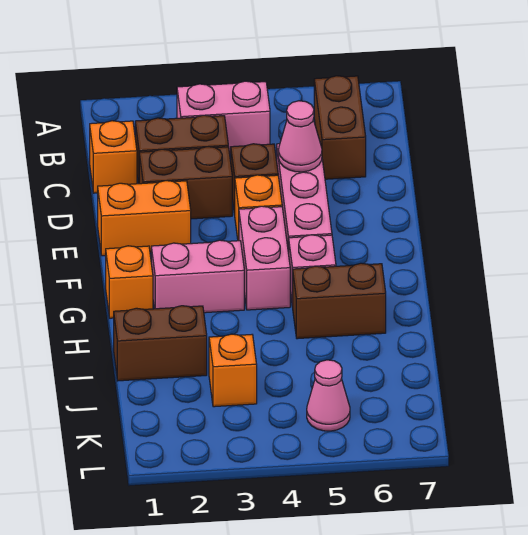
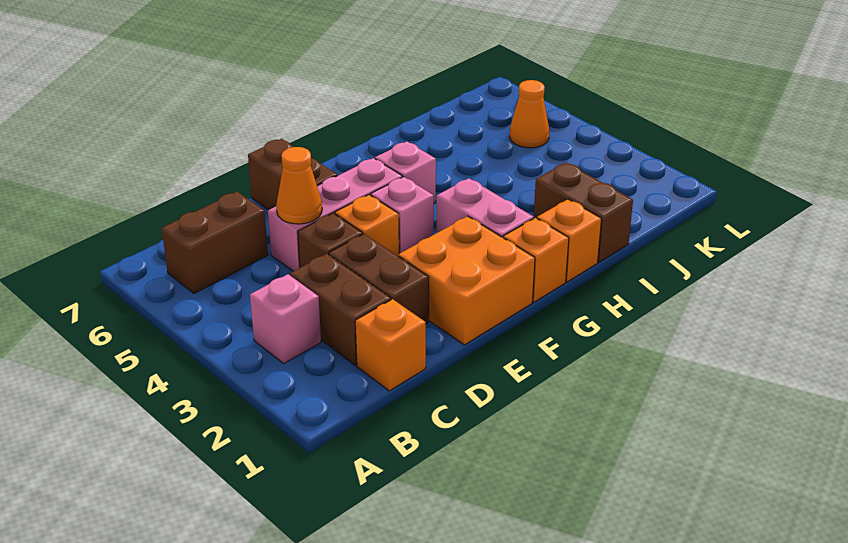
pink 1x2 brick [177,81,270,154] -> pink 1x1 brick [250,274,321,363]
pink 1x1 cone [278,101,322,172] -> orange 1x1 cone [276,147,322,224]
orange 1x2 brick [98,181,191,256] -> orange 2x2 brick [398,216,535,345]
pink 1x2 brick [239,206,290,310] -> pink 1x1 brick [371,177,434,253]
brown 1x2 brick [293,263,386,339] -> brown 1x2 brick moved to [248,139,337,210]
orange 1x1 brick [209,334,257,407] -> orange 1x1 brick moved to [537,199,601,282]
pink 1x1 cone [307,360,350,431] -> orange 1x1 cone [510,80,549,148]

